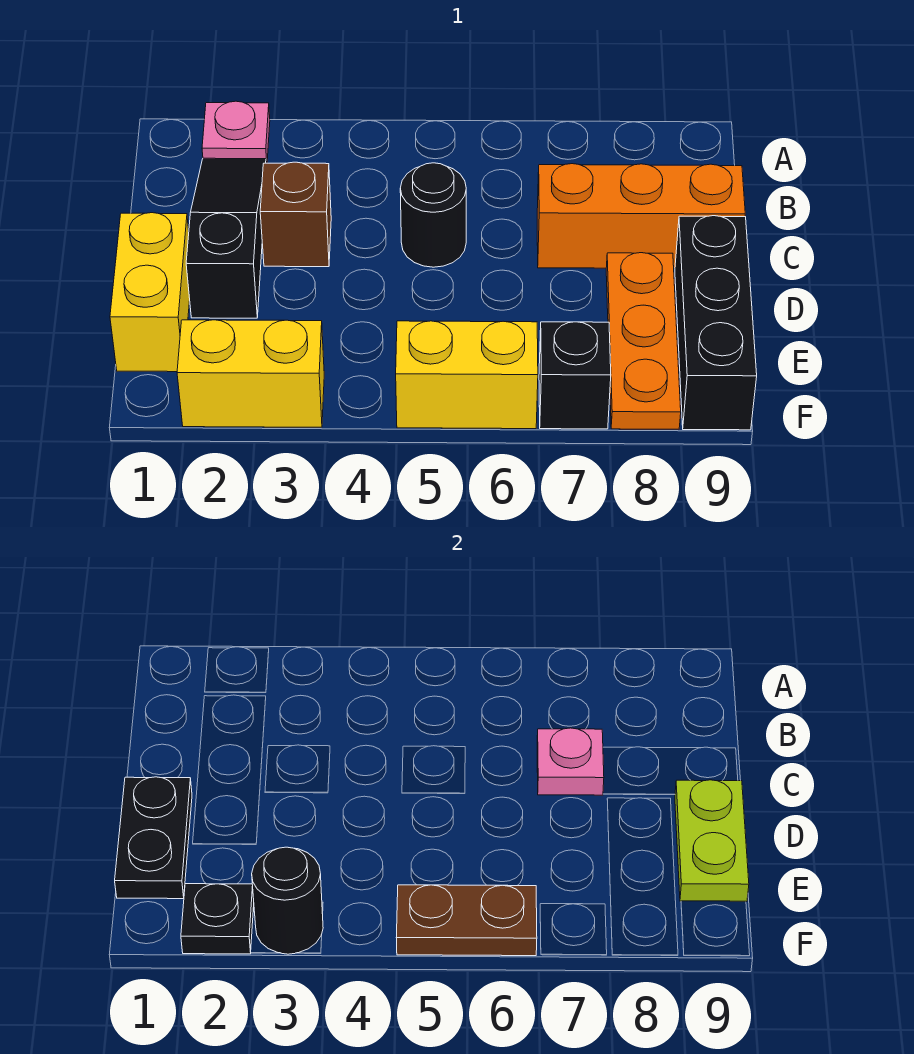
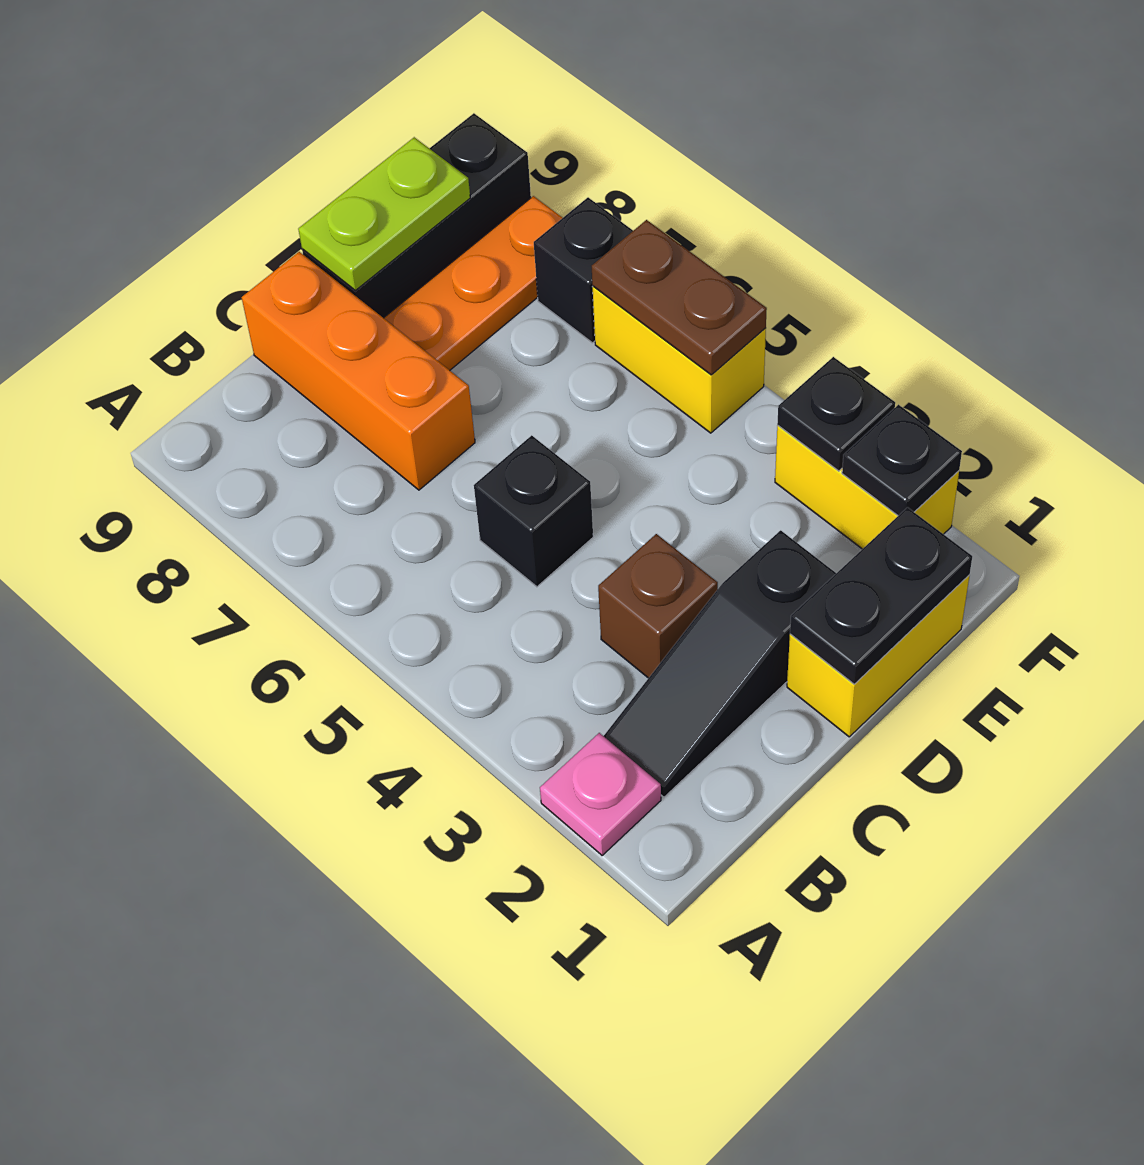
black 1x1 round brick [400,163,466,267] -> black 1x1 brick [474,435,593,587]
pink 1x1 plate [537,728,604,795] -> none
black 1x1 round brick [252,847,323,954] -> black 1x1 plate [777,357,895,471]

